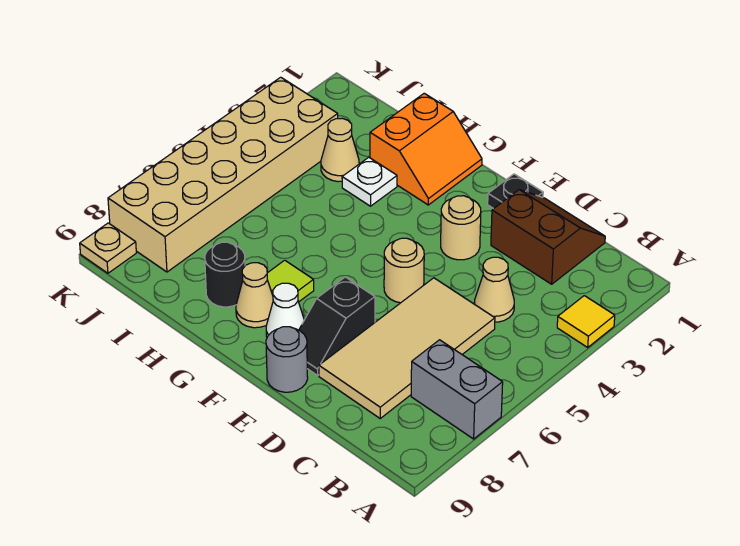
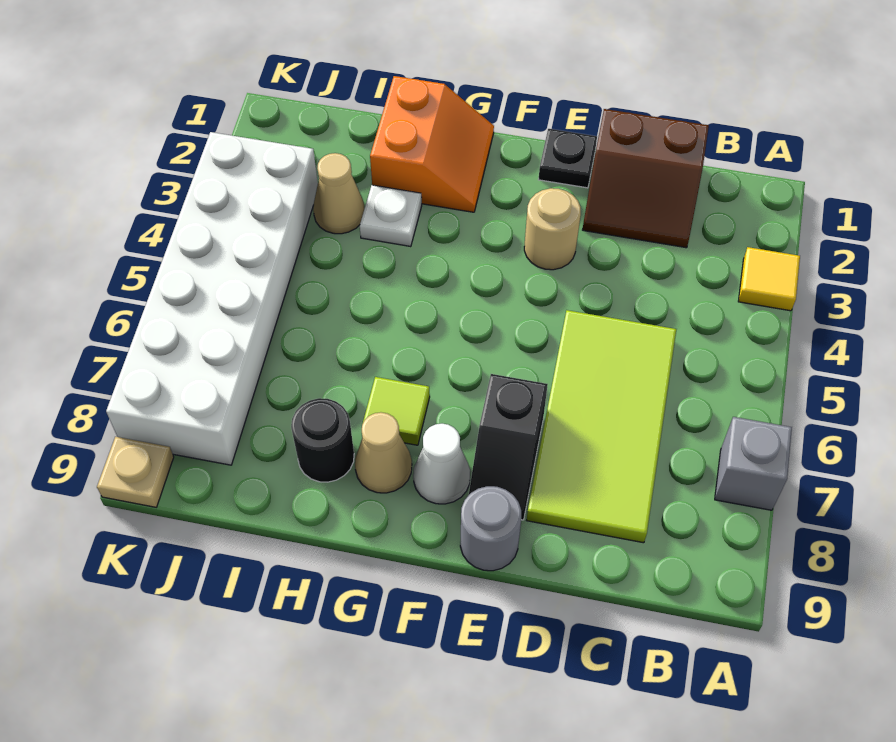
grey 1x2 brick [411,340,503,439] -> grey 1x1 brick [715,417,792,510]
brown 2x2 slope [491,190,605,284] -> brown 2x2 slope turned to [583,109,709,248]
tan 1x1 cone [474,257,514,322] -> none
tan 2x4 tile [319,278,495,418] -> lime 2x4 tile [527,310,676,543]
tan 1x1 round brick [384,238,424,303] -> none
tan 2x6 brick [108,77,338,272] -> white 2x6 brick [106,132,318,465]

